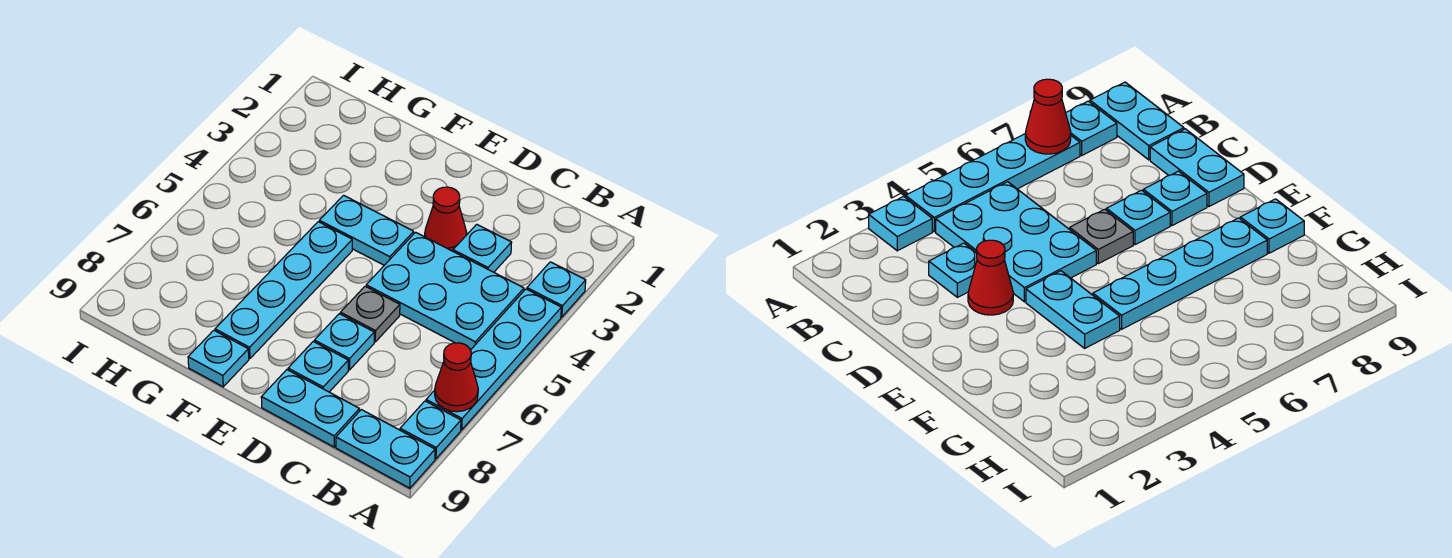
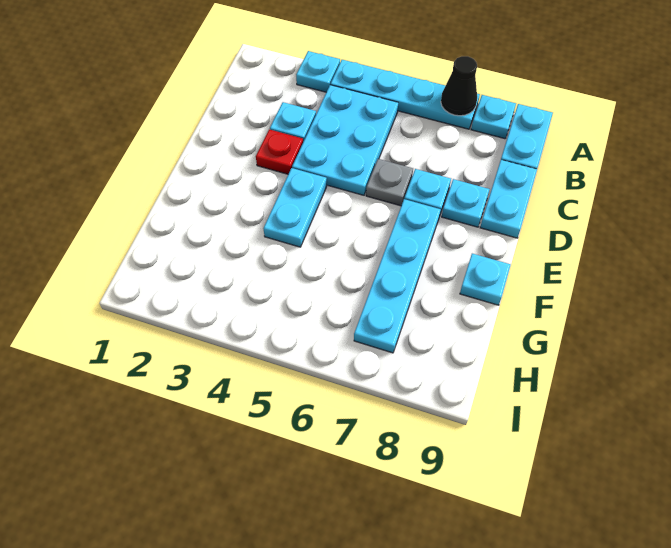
red 1x1 cone [435,343,478,412] -> black 1x1 cone [441,56,477,116]
red 1x1 cone [425,187,467,251] -> red 1x1 plate [256,129,303,174]
cyan 1x4 plate [215,222,352,359] -> cyan 1x4 plate turned to [354,199,441,353]

